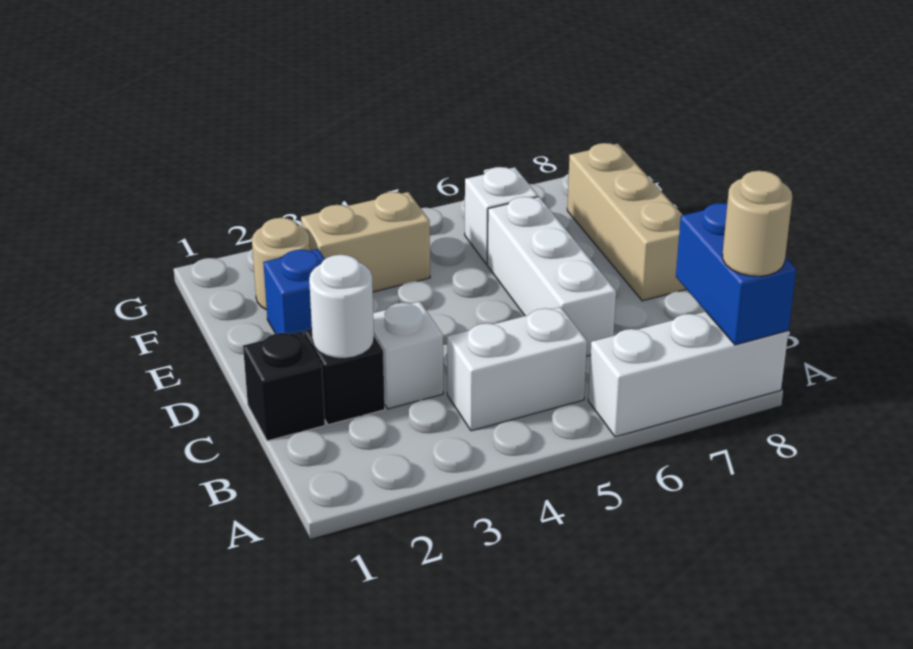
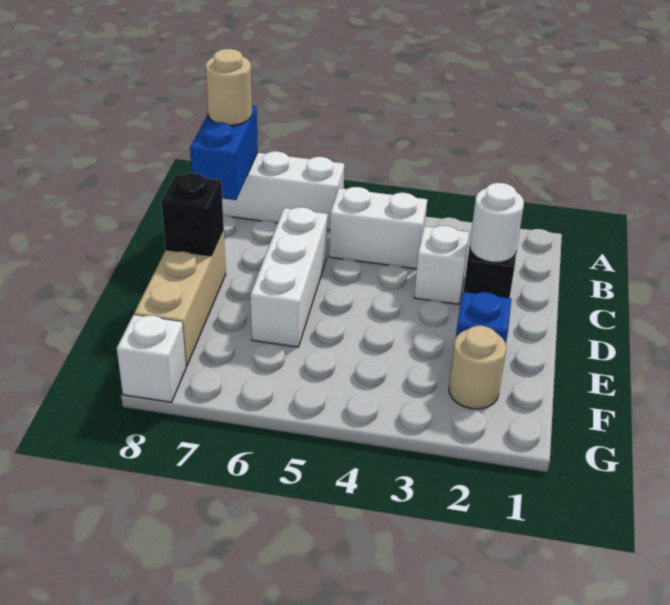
black 1x1 brick [243,331,325,441] -> black 1x1 brick moved to [161,173,224,256]
tan 1x2 brick [301,192,430,292] -> none
white 1x1 brick [465,167,538,264] -> white 1x1 brick moved to [117,315,186,402]

